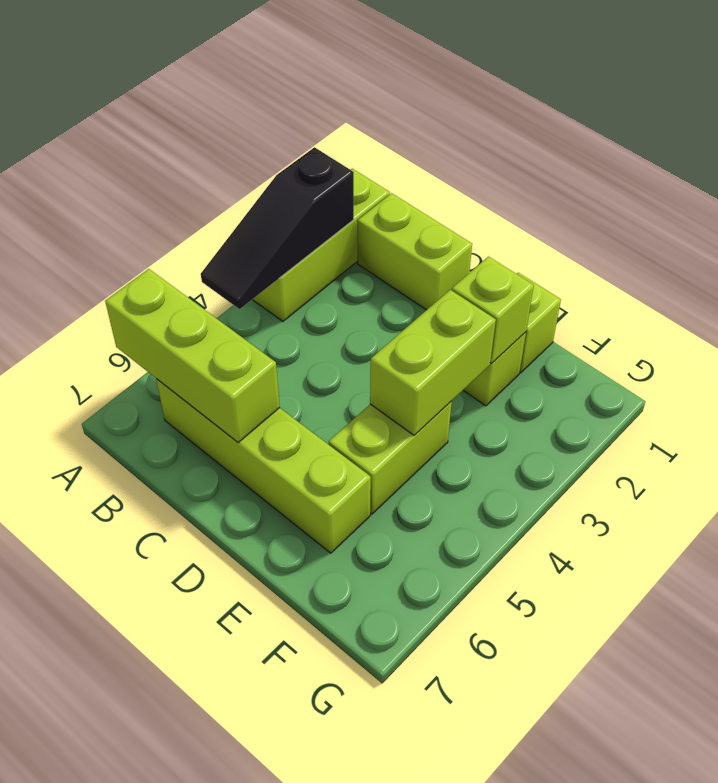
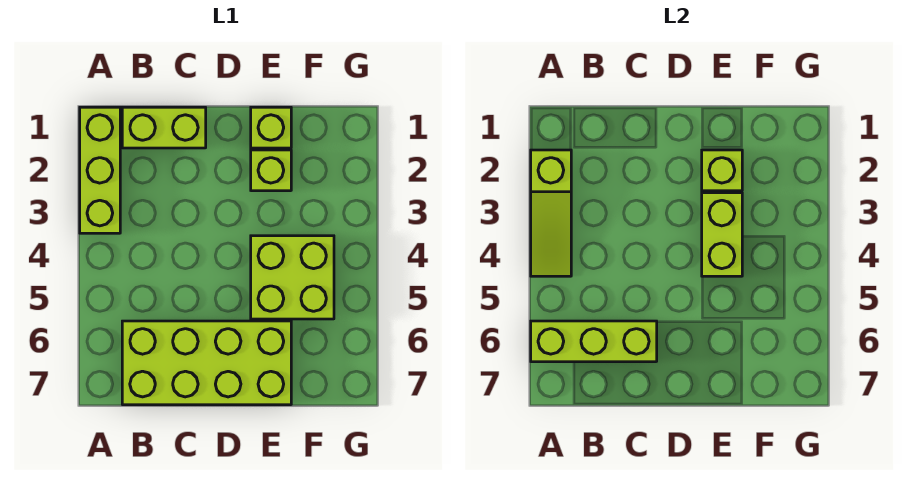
black 1x3 slope [201,147,354,309] -> lime 1x3 slope [531,150,571,276]
lime 1x4 brick [156,379,371,553] -> lime 2x4 brick [122,321,291,405]
lime 1x2 brick [329,401,452,514] -> lime 2x2 brick [251,236,334,319]

